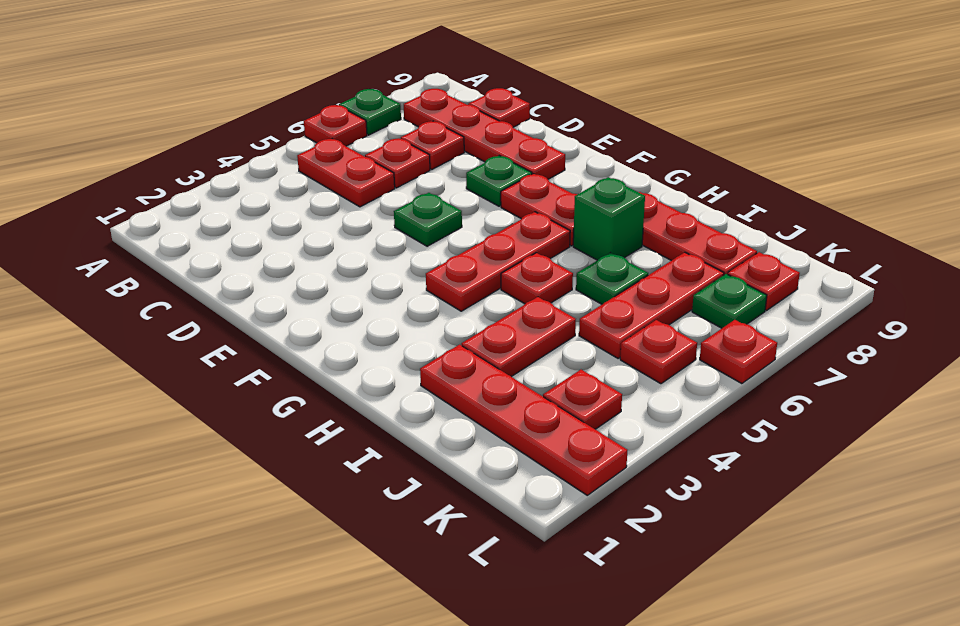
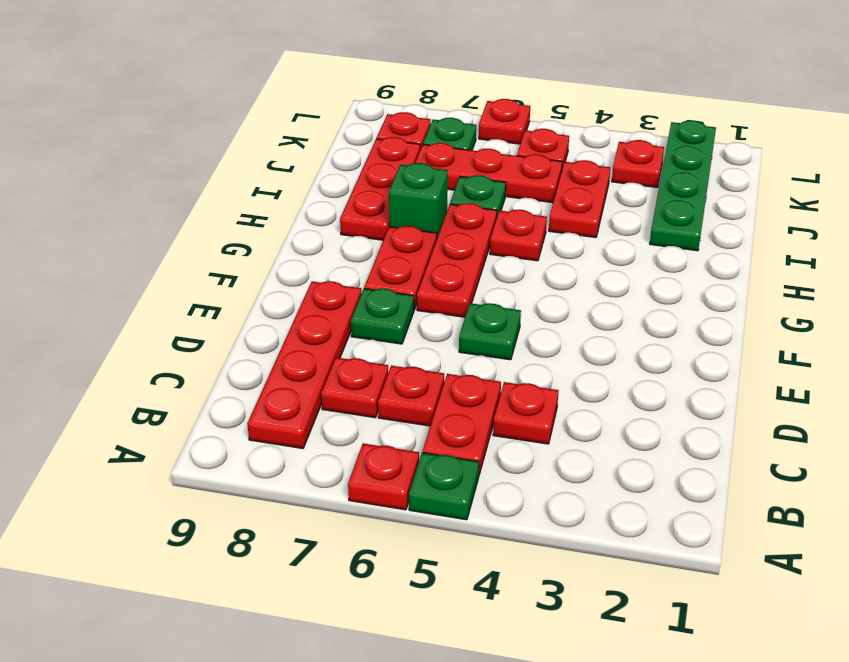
green 1x1 plate [339,89,401,135] -> green 1x1 plate moved to [409,453,479,520]
red 1x1 plate [468,88,530,127] -> red 1x1 plate moved to [493,382,559,444]
red 1x3 plate [426,212,570,311] -> red 1x3 plate turned to [417,203,497,317]
red 1x4 plate [420,345,627,495] -> green 1x4 plate [650,120,716,251]
red 1x2 plate [461,297,576,377] -> red 1x2 plate turned to [549,160,610,237]

